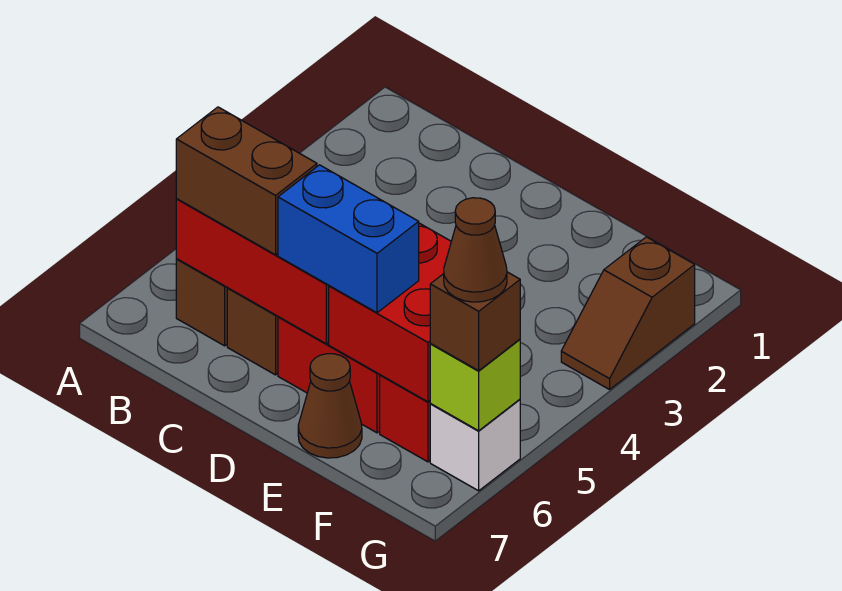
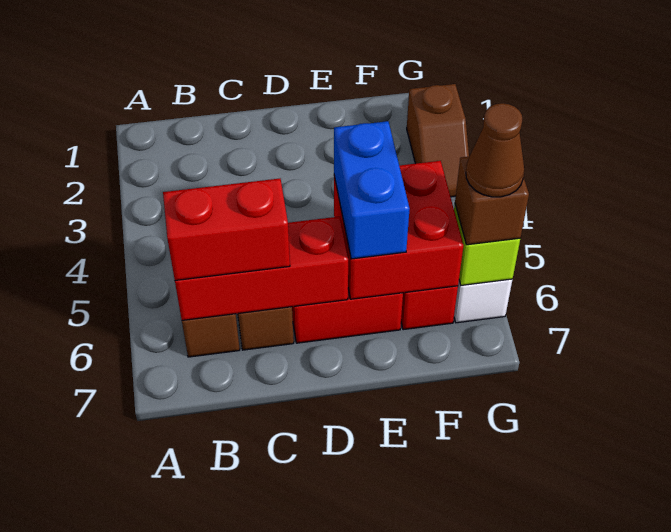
brown 1x2 brick [176,107,317,255] -> red 1x2 brick [163,179,290,280]
blue 1x2 brick [278,165,419,313] -> blue 1x2 brick turned to [334,121,410,259]
brown 1x1 cone [298,354,362,458] -> none

